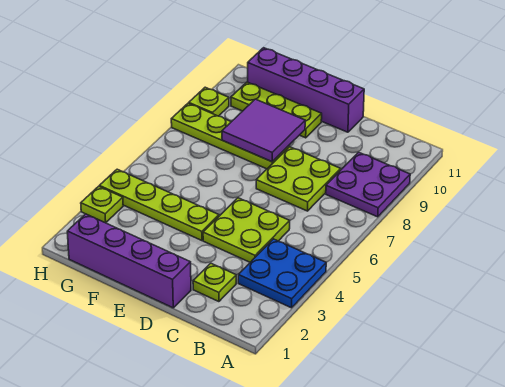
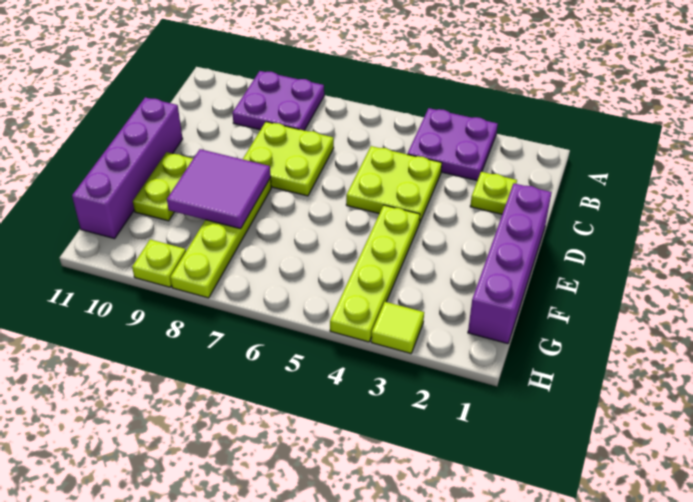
blue 2x2 plate [238,239,326,308] -> purple 2x2 plate [407,108,498,181]
lime 1x3 plate [231,82,322,138] -> lime 1x2 plate [133,152,193,221]
lime 1x1 plate [81,186,123,223] -> lime 1x1 tile [371,302,424,354]

